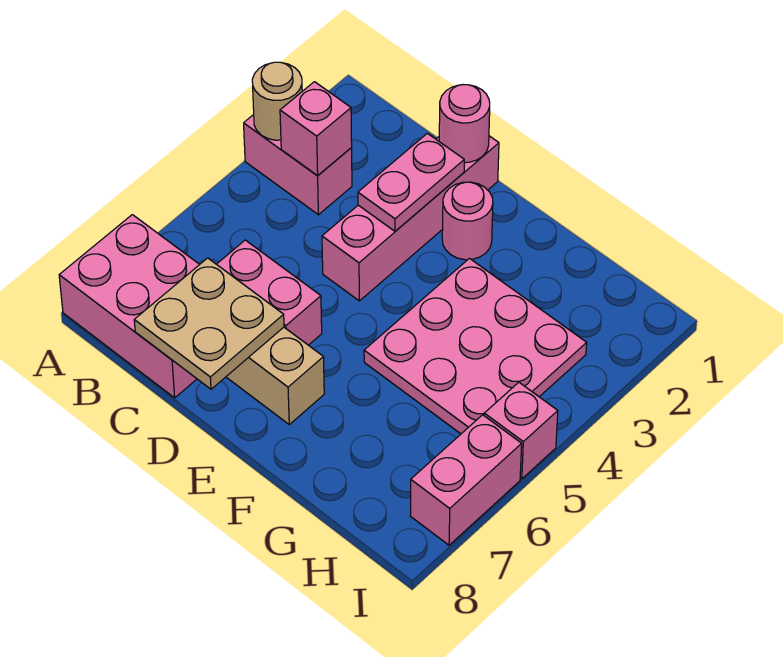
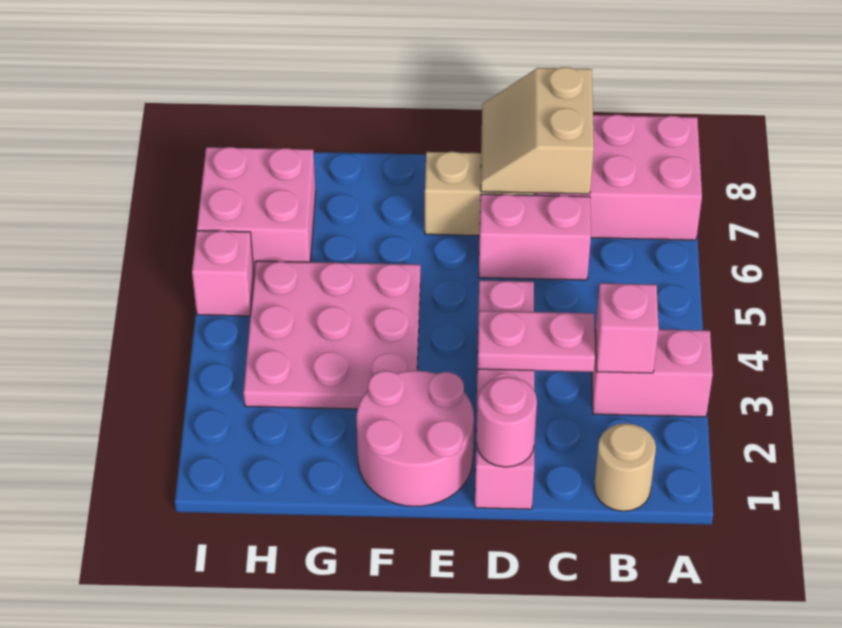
tan 1x1 round brick [252,62,302,140] -> tan 1x1 round brick moved to [594,423,656,511]
tan 2x2 plate [134,258,284,389] -> tan 2x2 slope [481,67,594,194]
pink 1x2 plate [358,133,464,231] -> pink 1x2 plate turned to [478,311,595,372]
pink 1x1 round brick [442,182,493,260] -> pink 2x2 round brick [356,371,474,506]
pink 1x2 brick [410,415,522,545] -> pink 2x2 brick [197,147,316,273]

